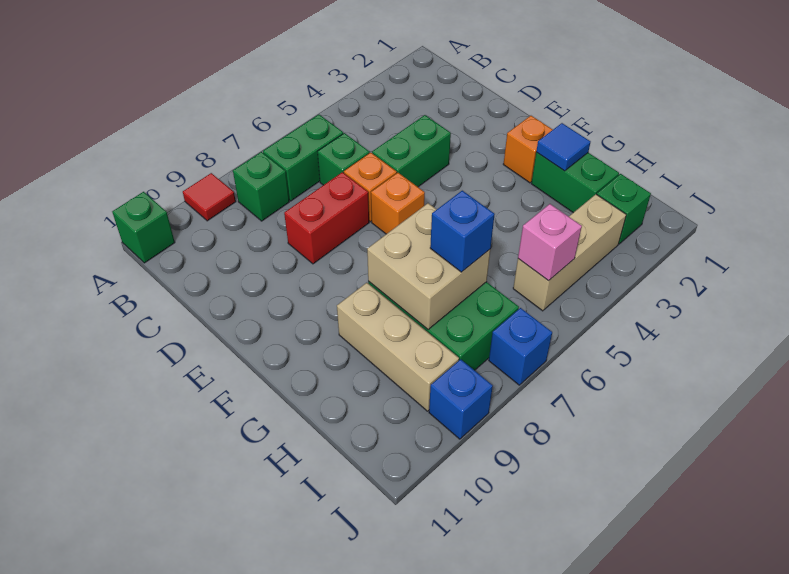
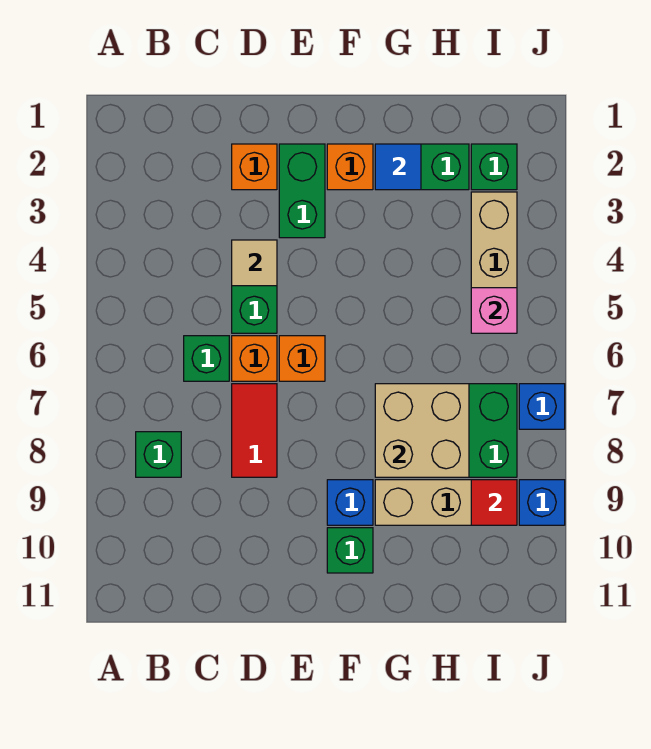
red 1x1 tile [183,173,236,221] -> red 1x1 tile moved to [471,480,517,525]
green 1x1 brick [112,192,175,263] -> green 1x1 brick moved to [327,528,373,573]
green 1x2 brick [263,115,343,201] -> green 1x2 brick moved to [279,144,325,238]
none -> orange 1x1 brick [232,144,277,190]
none -> tan 1x1 tile [232,240,277,286]
red 1x2 brick [284,172,369,264] -> red 1x2 tile [232,384,277,477]
blue 1x1 brick [430,191,495,272] -> blue 1x1 brick moved to [327,480,373,525]

